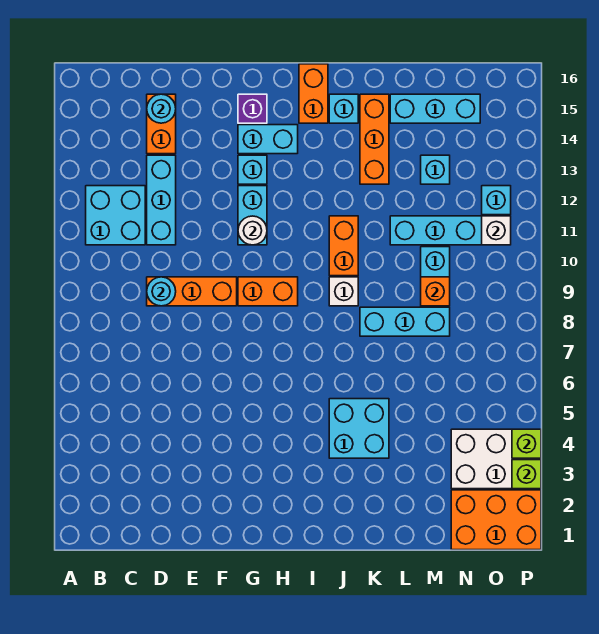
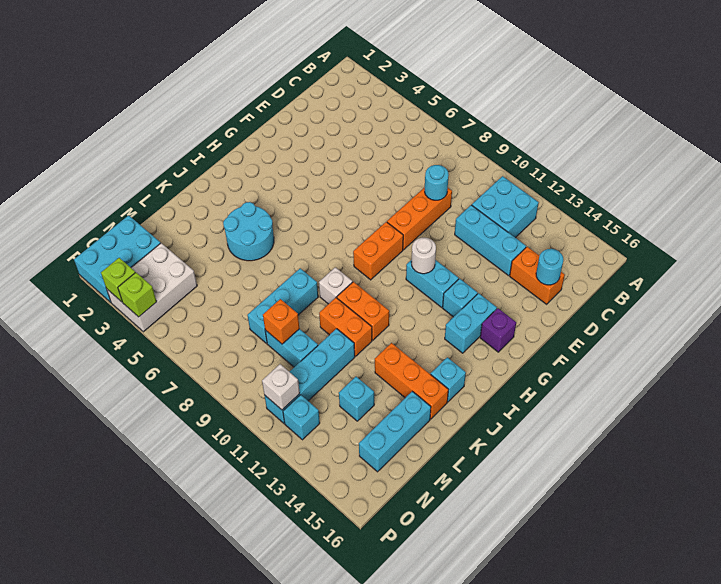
orange 1x2 brick [299,64,328,123] -> orange 1x2 brick moved to [319,298,372,356]
cyan 2x2 brick [329,399,389,458] -> cyan 2x2 round brick [223,202,274,261]
orange 2x3 brick [451,490,541,550] -> cyan 2x3 brick [74,215,160,302]

